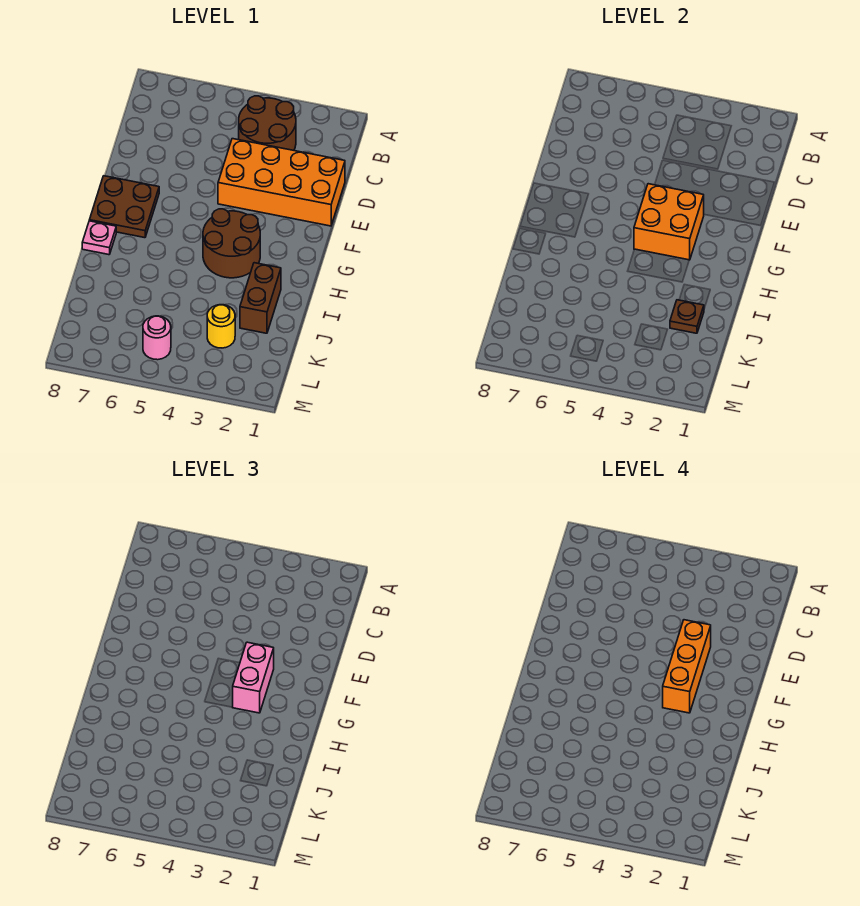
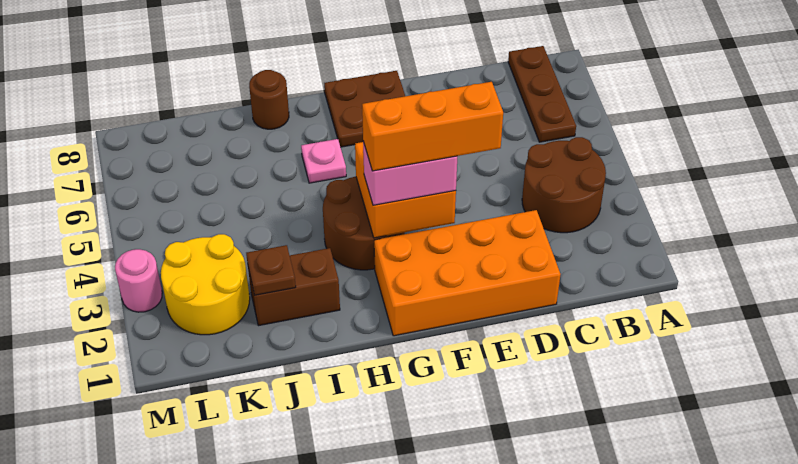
none -> brown 1x3 plate [508,46,576,142]
orange 2x4 brick [218,139,345,226] -> orange 2x4 brick turned to [374,210,561,336]
pink 1x1 plate [82,221,116,255] -> pink 1x1 plate moved to [301,139,346,183]
none -> brown 1x1 round brick [249,70,289,129]
yellow 1x1 round brick [207,305,235,348] -> yellow 2x2 round brick [161,234,250,335]
pink 1x1 round brick [143,316,171,360] -> pink 1x1 round brick moved to [115,249,162,312]

